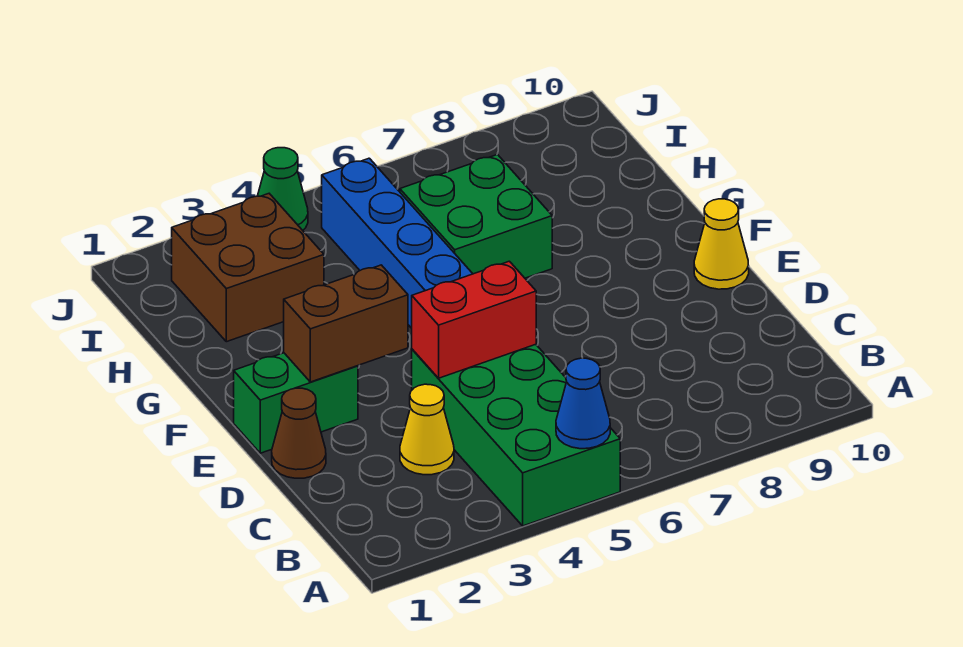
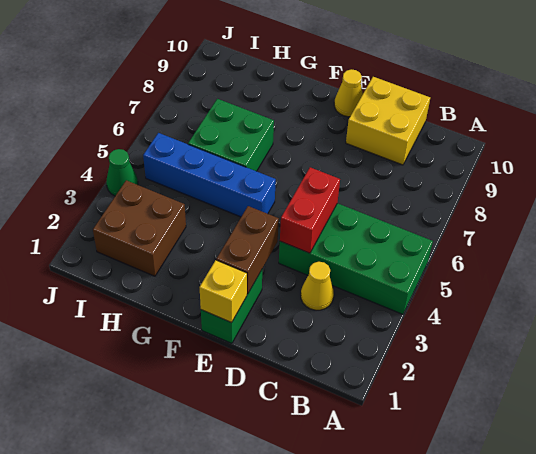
blue 1x1 cone [556,358,610,449] -> none
none -> yellow 2x2 brick [346,77,430,165]
brown 1x1 cone [272,388,326,478] -> none
none -> yellow 1x1 brick [200,260,247,323]

